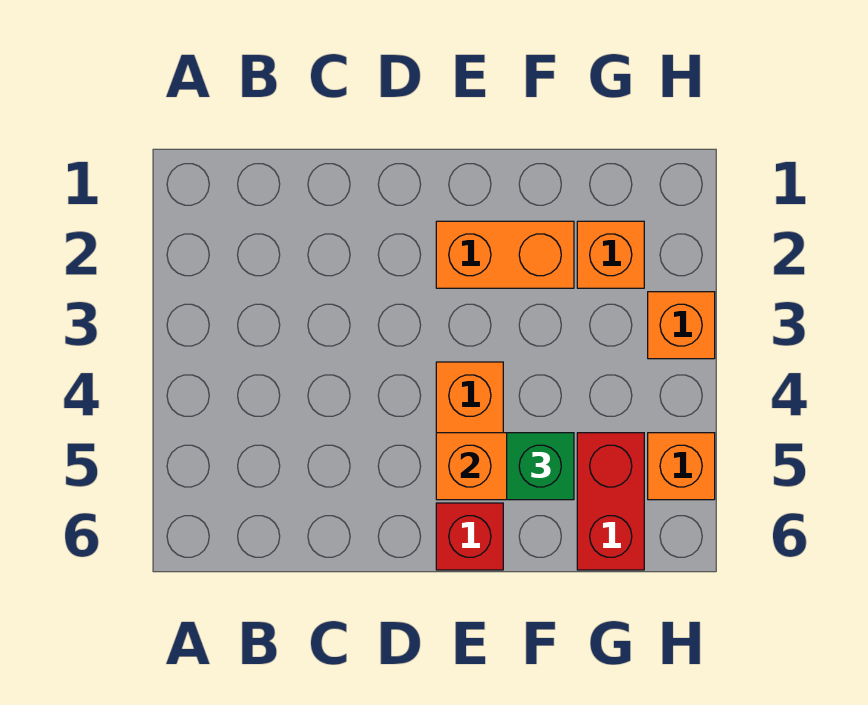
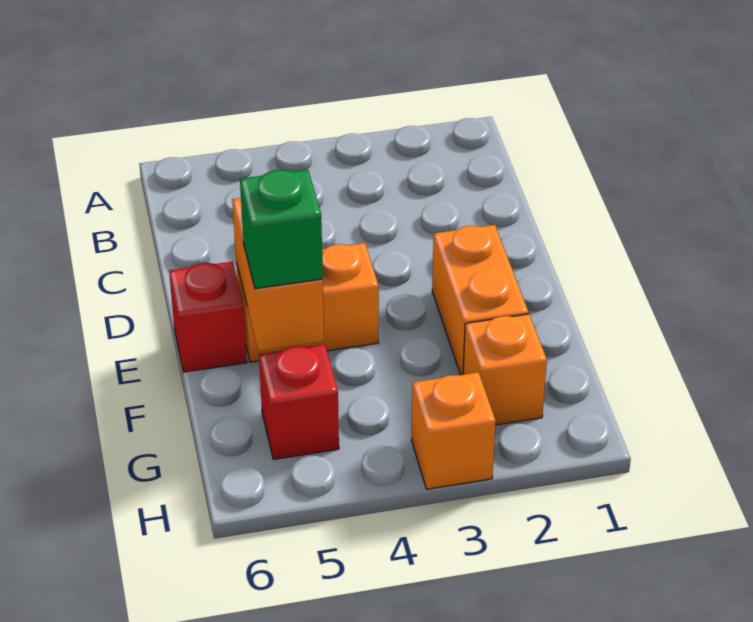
red 1x2 brick [577,433,644,570] -> red 1x1 brick [259,344,339,459]
orange 1x1 brick [648,433,715,500] -> none

